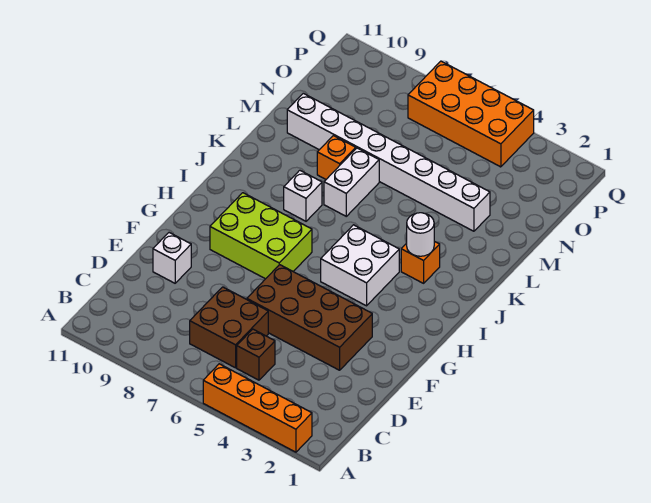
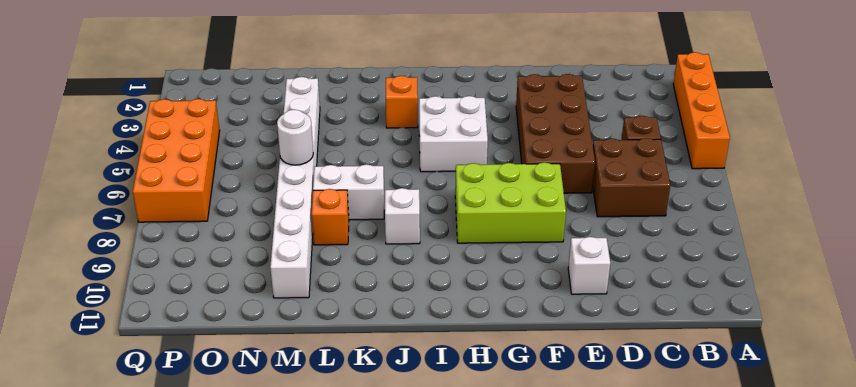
lime 2x3 brick [210,193,312,279] -> lime 2x3 brick turned to [455,162,566,243]
white 1x1 round brick [407,213,434,256] -> white 1x1 round brick moved to [277,110,313,165]

